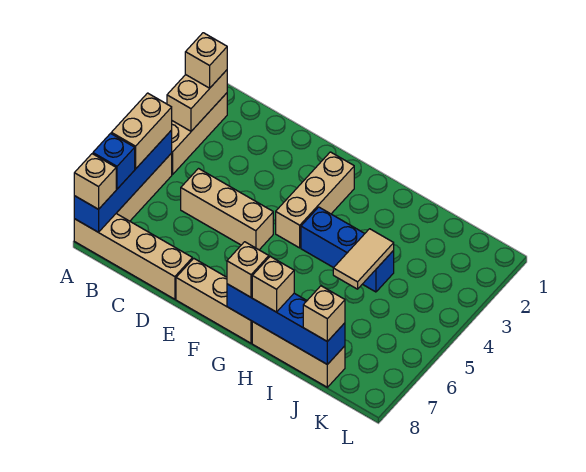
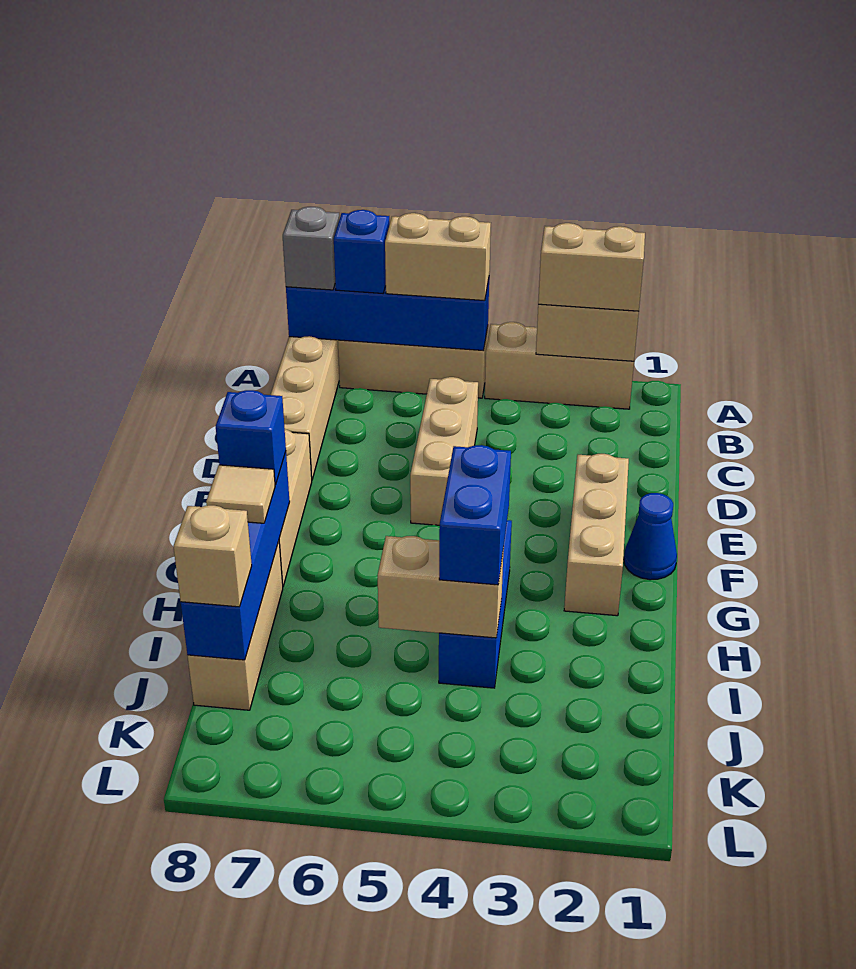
tan 1x1 brick [185,33,227,88] -> tan 1x2 brick [538,223,645,312]
tan 1x1 brick [74,154,116,209] -> grey 1x1 brick [283,207,339,290]
none -> blue 1x1 cone [624,493,677,580]
tan 1x3 brick [276,152,354,248] -> tan 1x3 brick turned to [564,454,629,616]
tan 1x1 brick [227,242,269,297] -> blue 1x1 brick [216,390,286,485]
none -> blue 1x2 brick [439,445,511,585]
tan 1x1 brick [252,257,294,312] -> tan 1x1 tile [206,465,275,523]
tan 1x2 tile [333,229,394,289] -> tan 1x2 brick [378,536,504,638]

